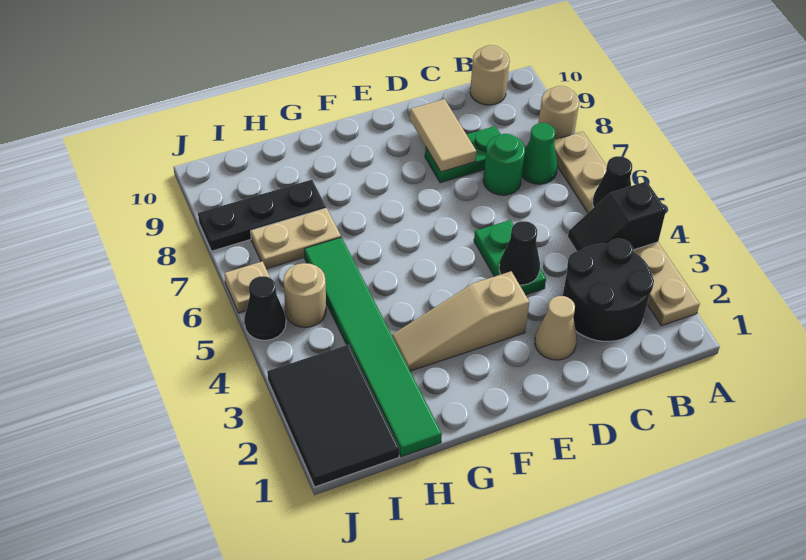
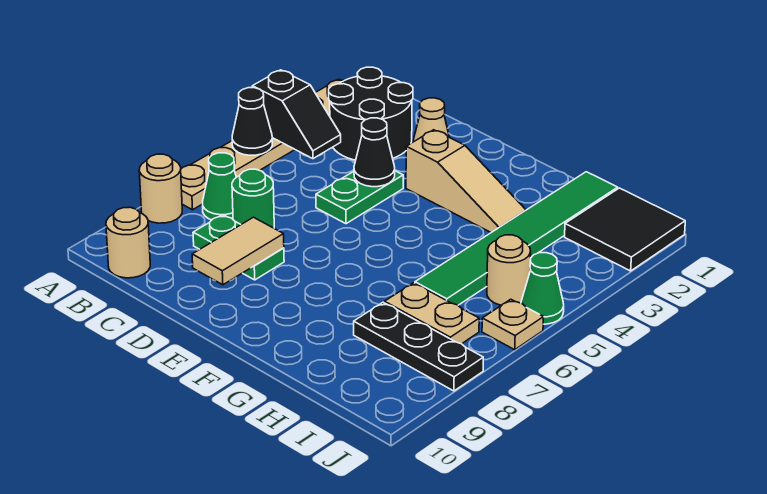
black 2x3 tile [267,345,399,487] -> black 2x2 tile [565,188,685,271]
black 1x1 cone [244,276,286,340] -> green 1x1 cone [521,253,564,324]

